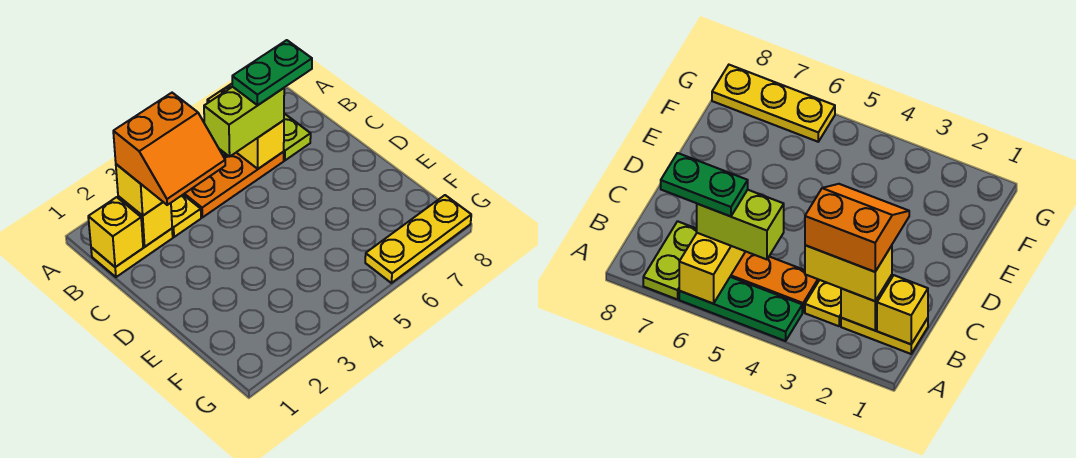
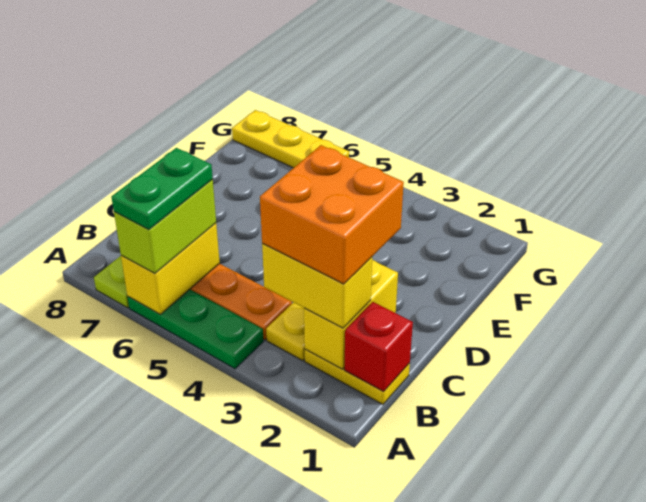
yellow 1x1 brick [88,197,143,267] -> red 1x1 brick [344,302,413,392]
yellow 1x1 brick [118,196,172,247] -> yellow 1x2 brick [304,260,398,369]
orange 2x2 slope [113,93,225,205] -> orange 2x2 brick [260,145,404,284]
lime 1x2 brick [204,87,284,157] -> lime 1x2 brick turned to [114,179,216,274]
green 1x2 plate [232,40,312,105] -> green 1x2 plate turned to [112,148,213,229]

